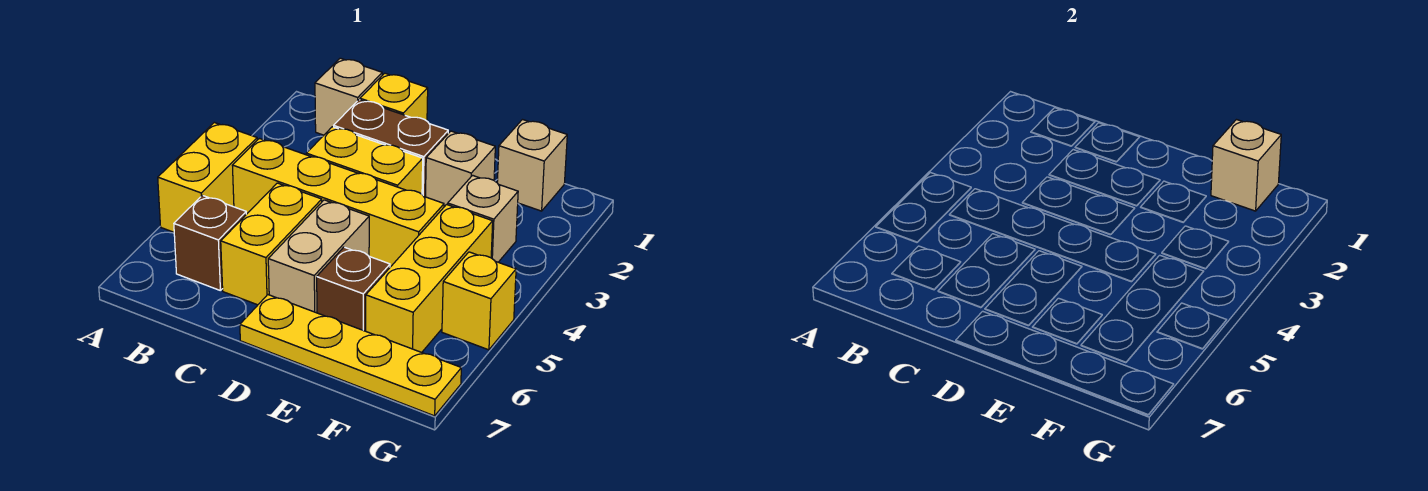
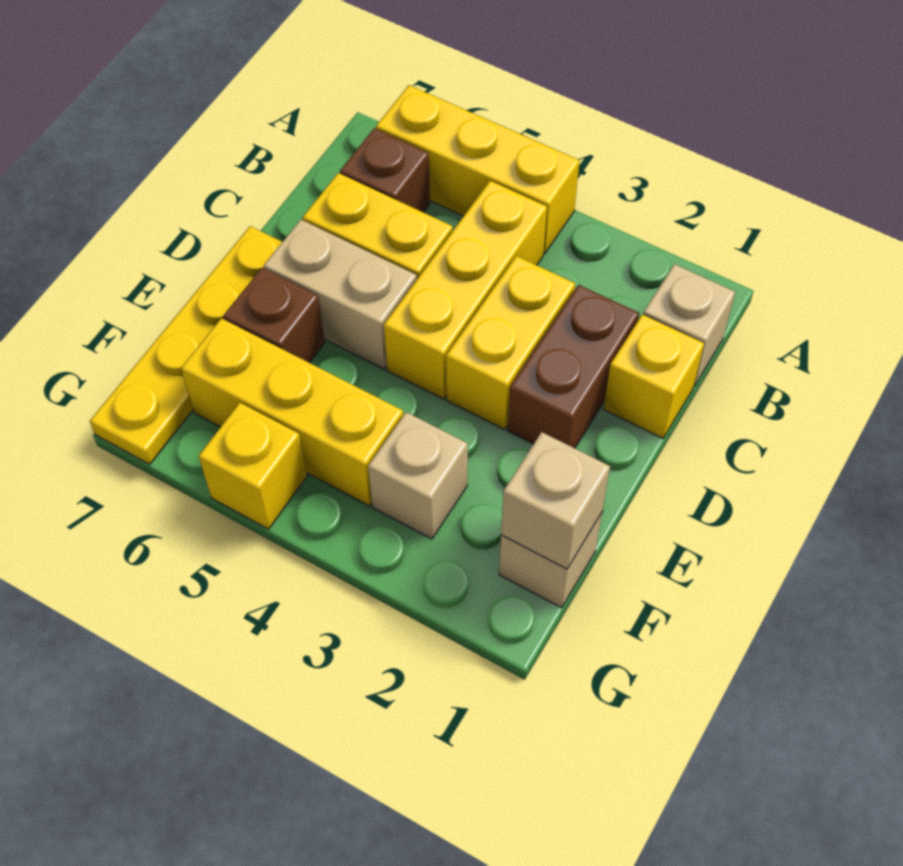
yellow 1x2 brick [158,123,257,232] -> yellow 1x3 brick [376,85,580,254]
yellow 1x4 brick [232,139,444,267] -> yellow 1x3 brick [384,181,547,399]
tan 1x1 brick [425,131,495,207] -> none

